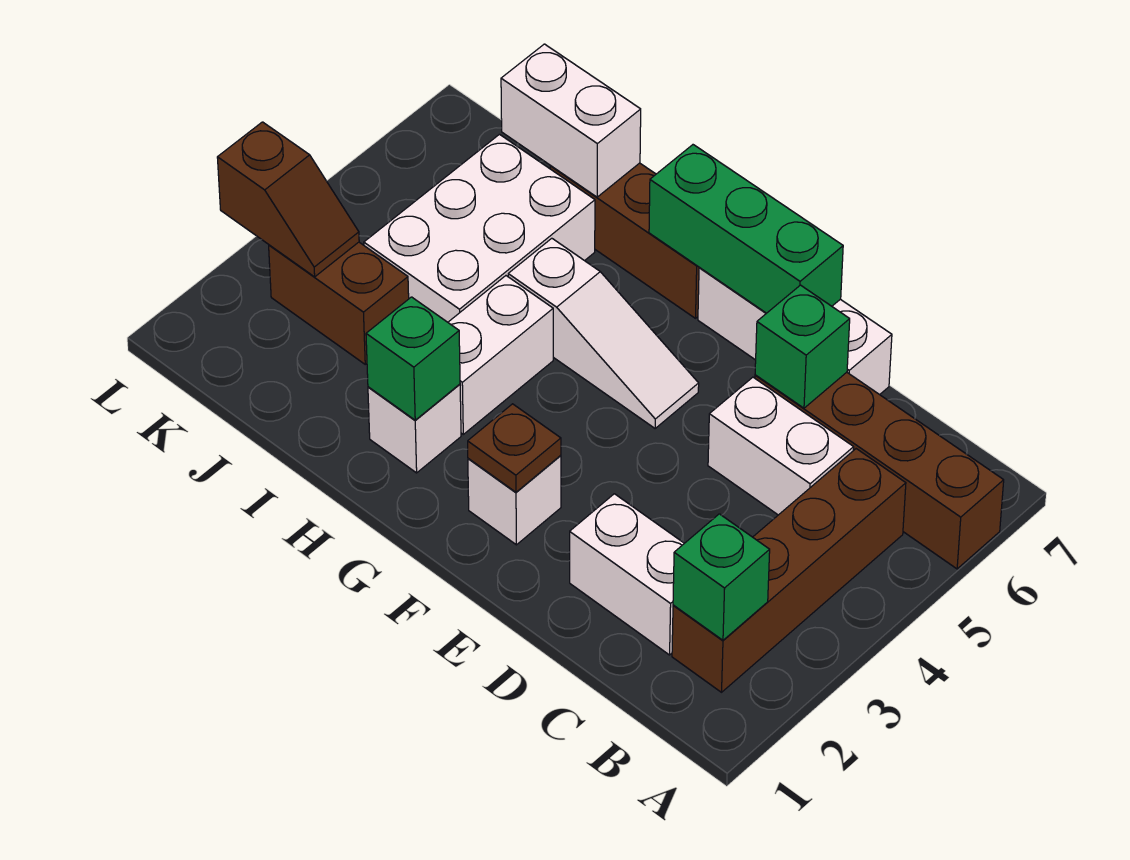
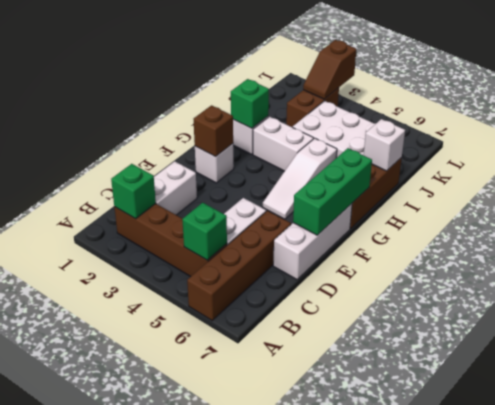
green 1x1 brick [755,285,850,408] -> green 1x1 brick moved to [182,203,227,260]
brown 1x1 plate [468,404,561,492] -> brown 1x1 brick [194,105,233,157]
white 1x2 brick [501,44,641,197] -> white 1x1 brick [364,119,405,171]

